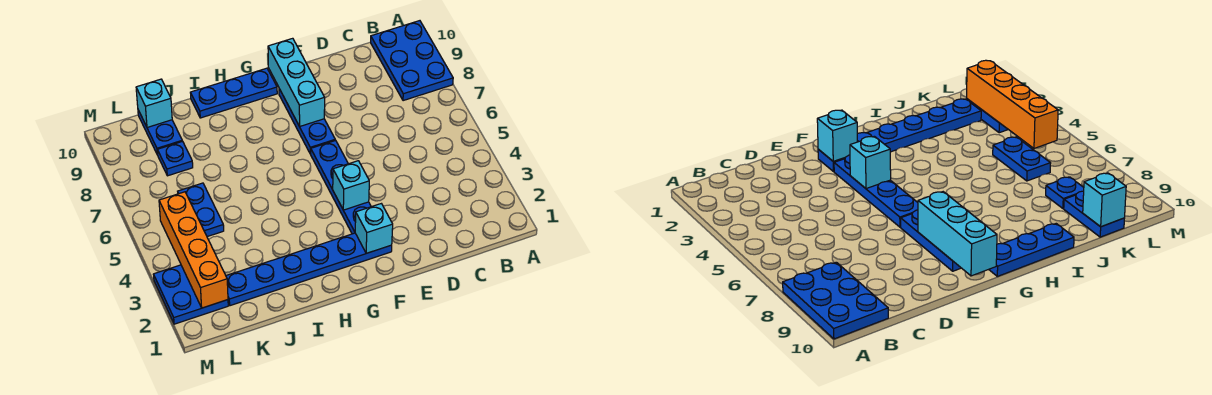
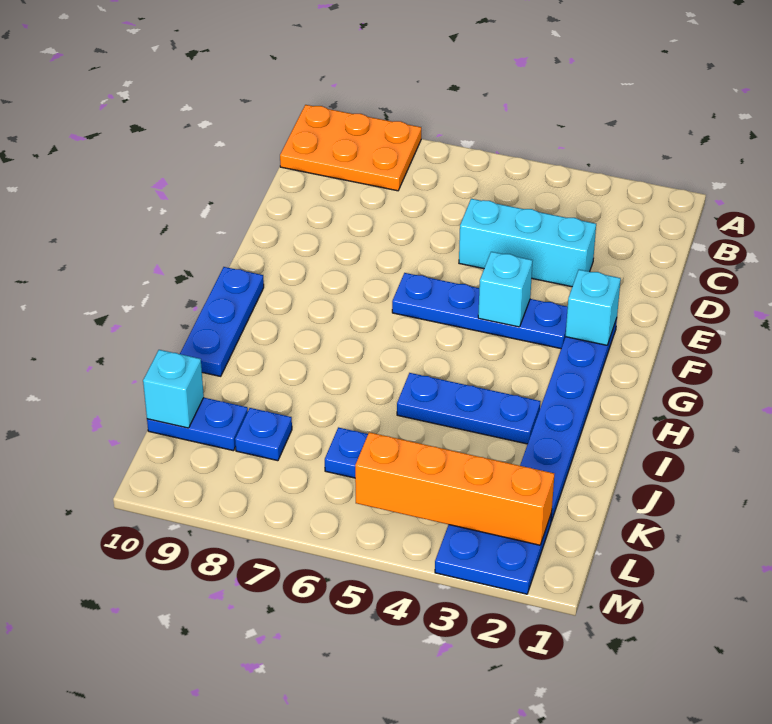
blue 2x3 plate [371,21,453,101] -> orange 2x3 plate [280,105,421,191]
blue 1x3 plate [279,89,335,154] -> blue 1x3 plate moved to [397,373,540,444]
cyan 1x3 brick [268,38,325,126] -> cyan 1x3 brick moved to [459,199,596,287]

